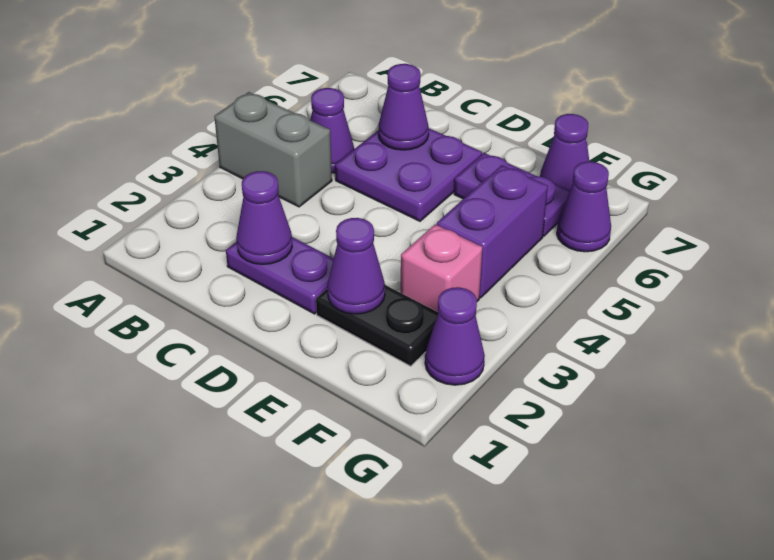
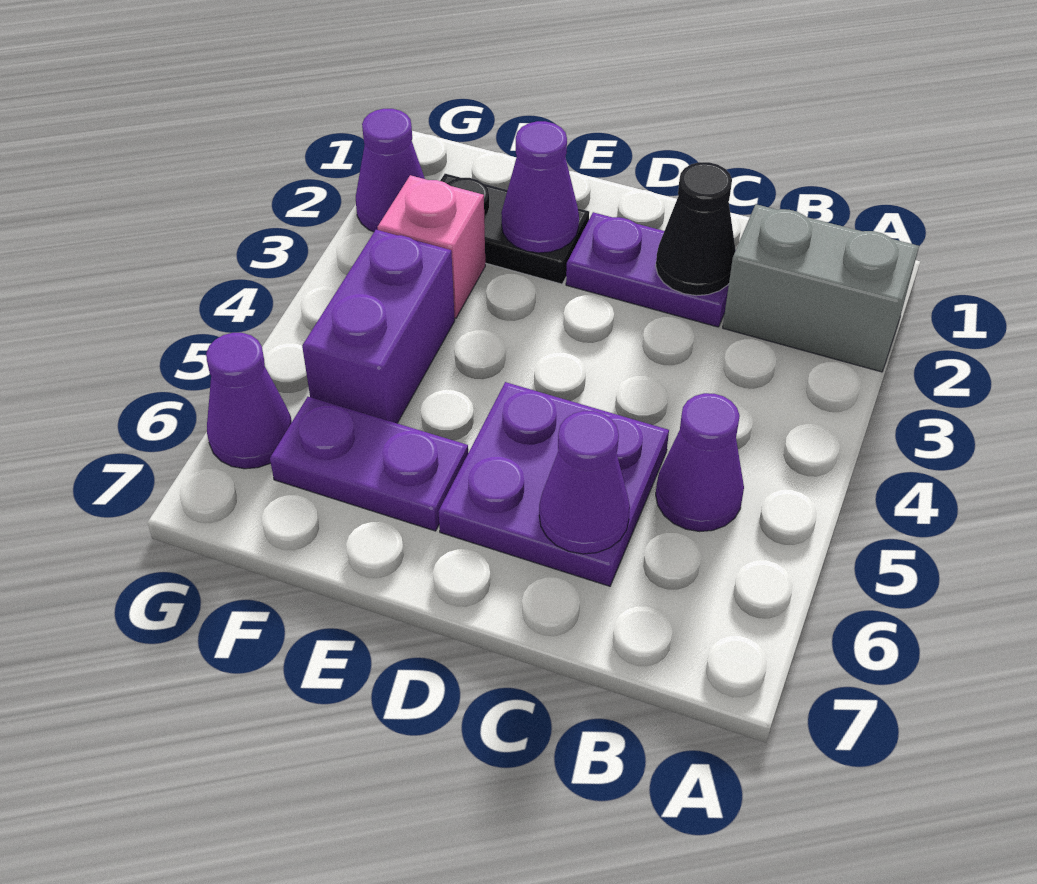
grey 1x2 brick [214,92,332,207] -> grey 1x2 brick moved to [723,204,919,372]
purple 1x1 cone [236,171,292,265] -> black 1x1 cone [656,162,736,296]
purple 1x1 cone [540,114,589,191] -> none

